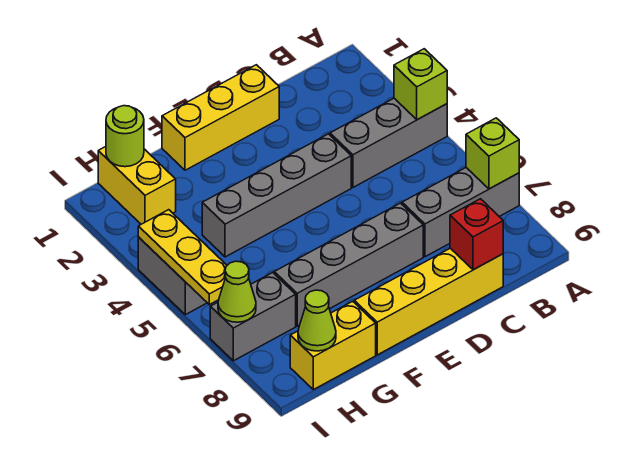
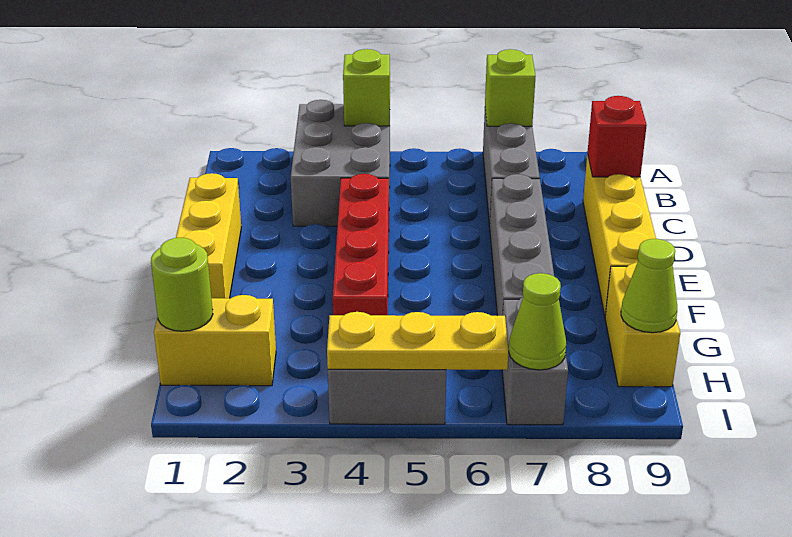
grey 1x3 brick [330,98,447,187] -> grey 2x3 brick [291,100,390,226]
grey 1x4 brick [202,134,351,257] -> red 1x4 brick [333,174,389,315]

